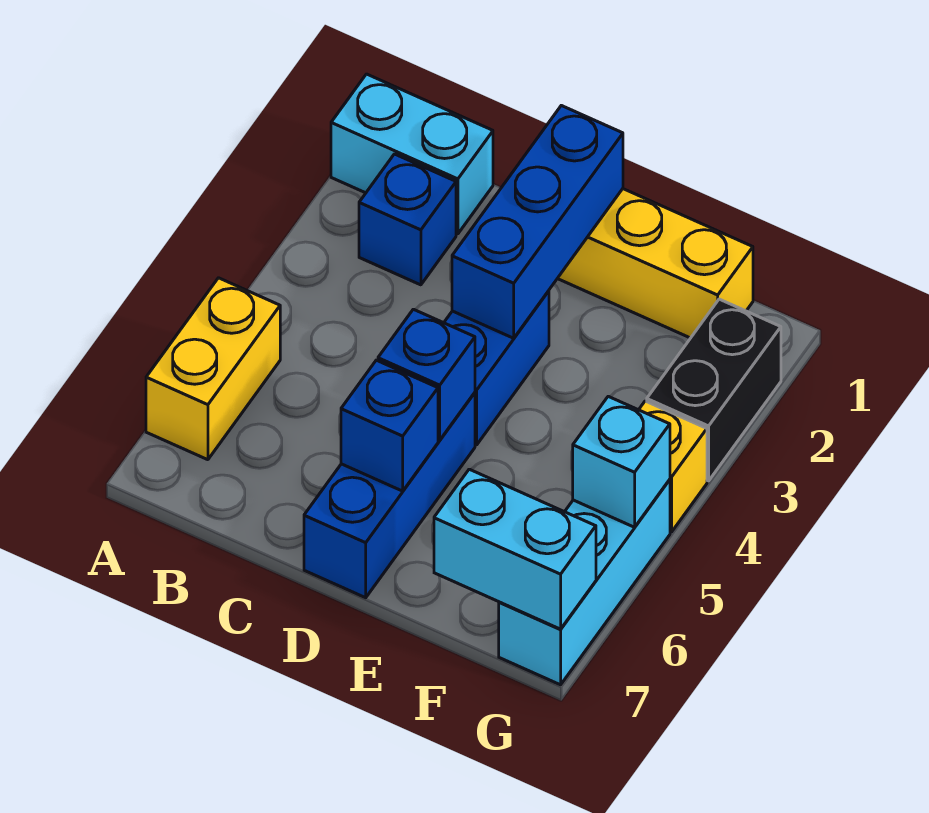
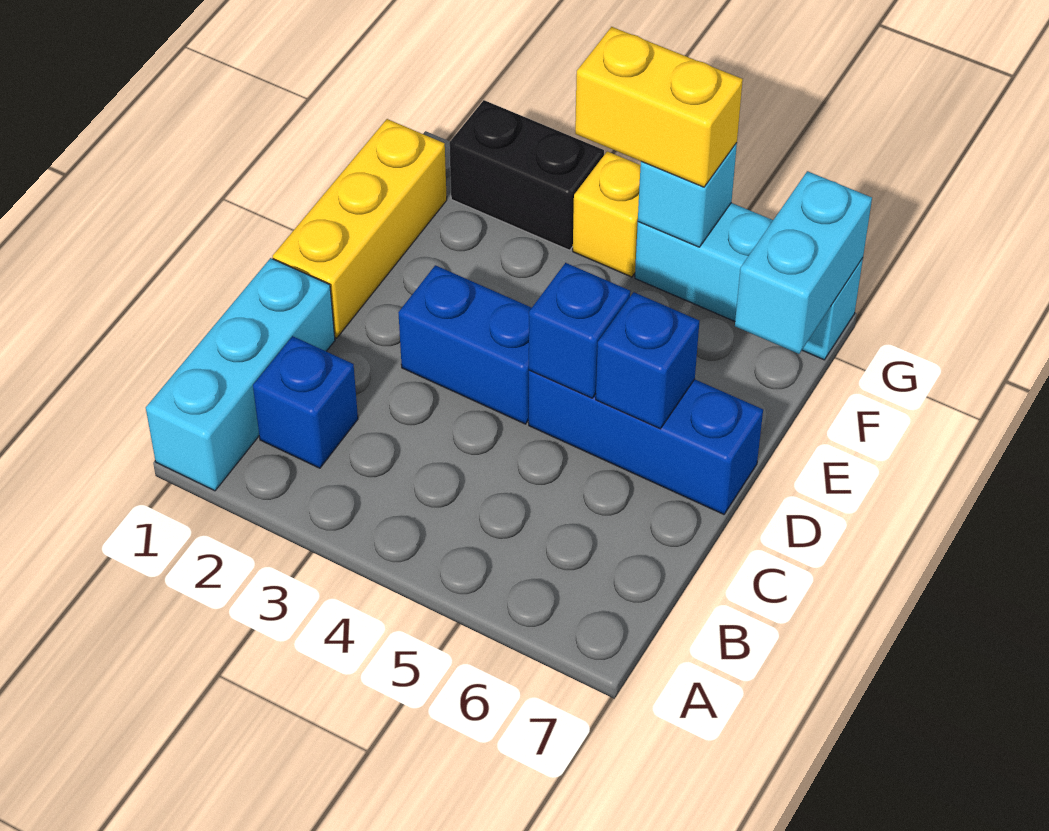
cyan 1x2 brick [331,74,493,234] -> cyan 1x3 brick [146,258,335,491]
yellow 1x2 brick [146,278,280,460] -> yellow 1x2 brick moved to [575,27,743,187]
blue 1x3 brick [452,105,623,338] -> none

